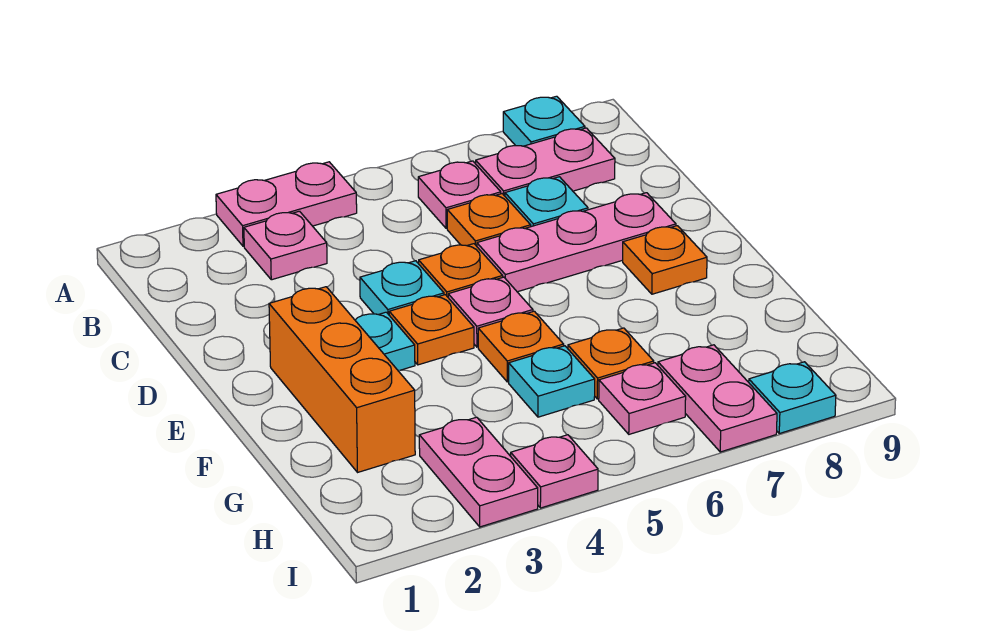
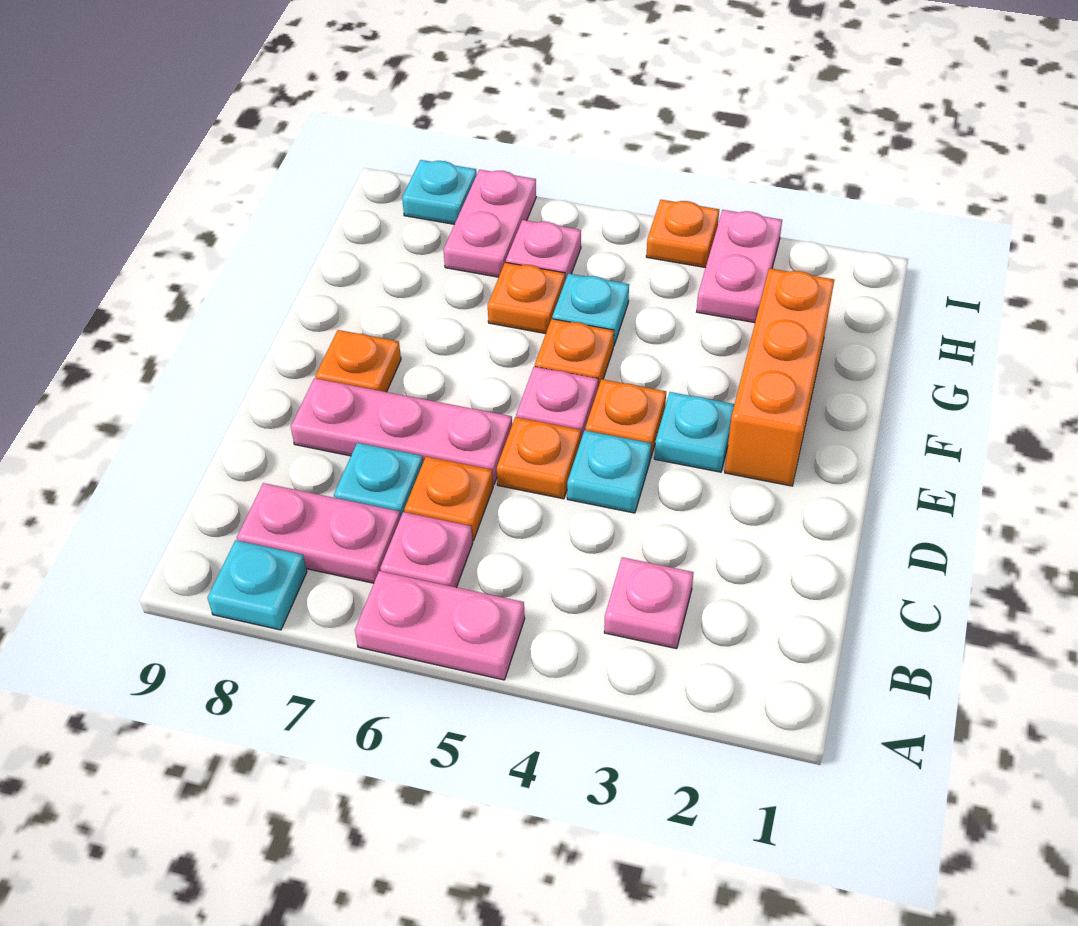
pink 1x2 plate [216,162,357,246] -> pink 1x2 plate moved to [355,571,525,680]
pink 1x1 plate [511,435,598,508] -> orange 1x1 plate [646,200,719,268]

